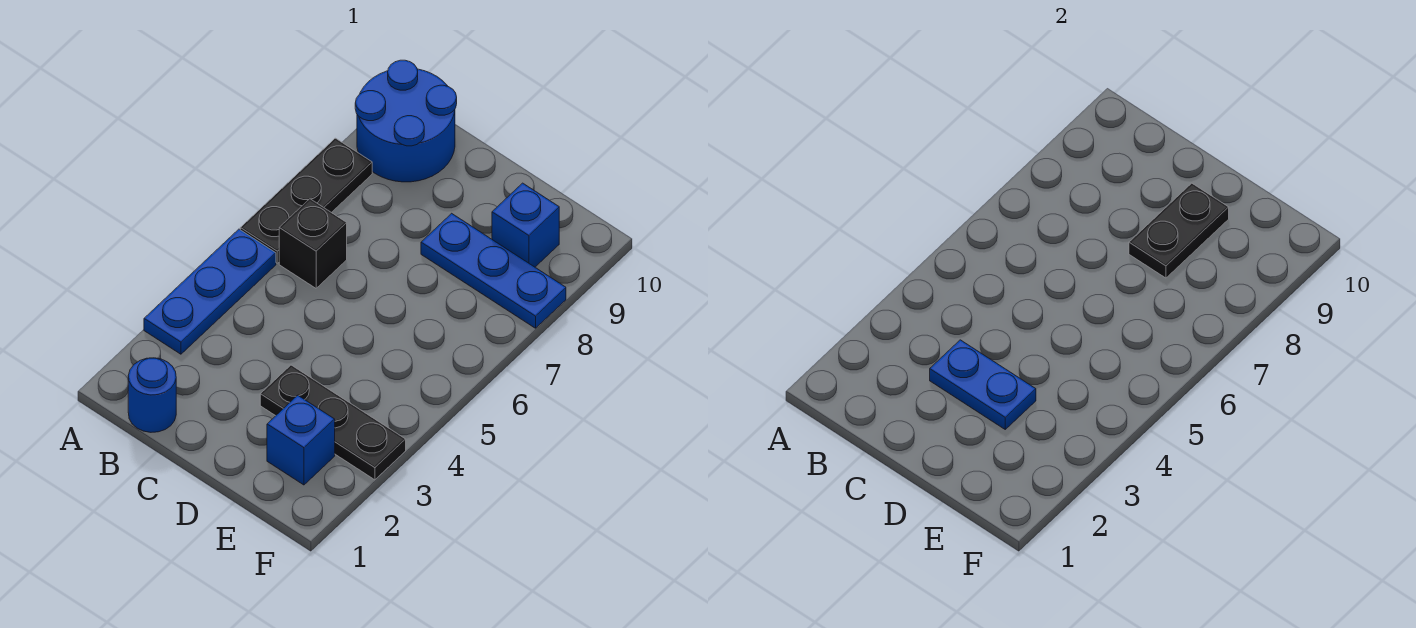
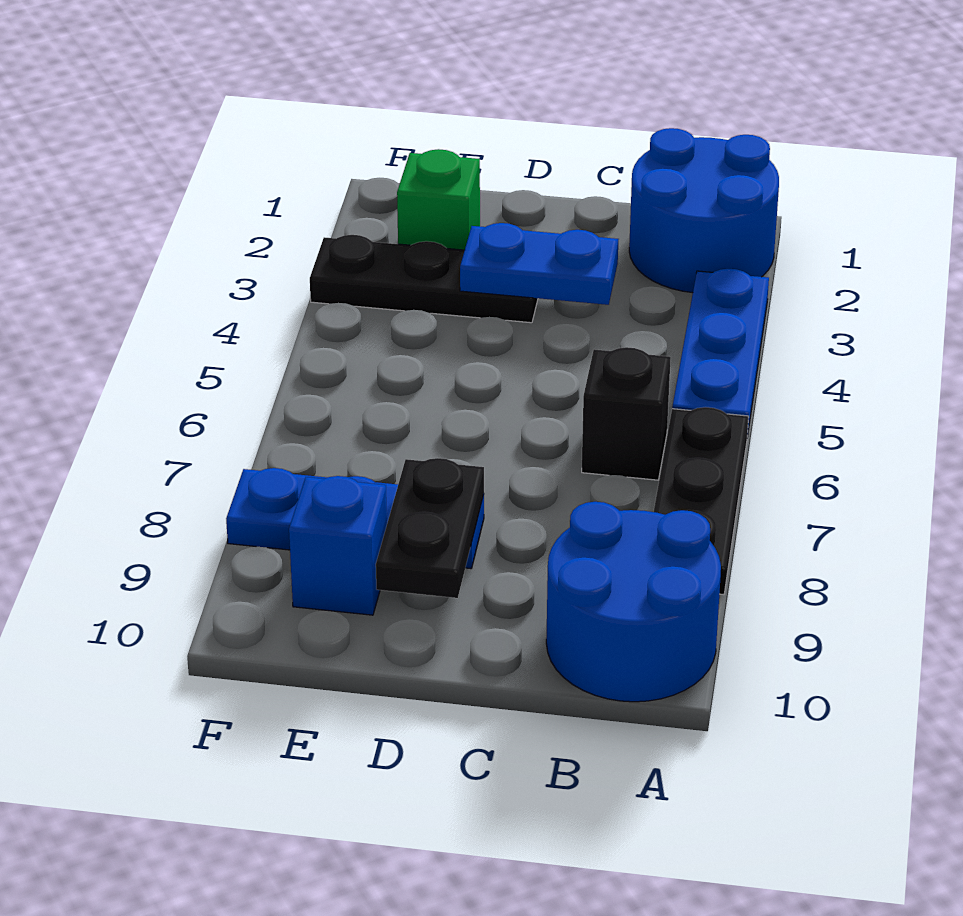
blue 1x1 round brick [128,358,176,432] -> blue 2x2 round brick [629,128,779,293]
blue 1x1 brick [267,395,335,485] -> green 1x1 brick [397,149,480,250]

